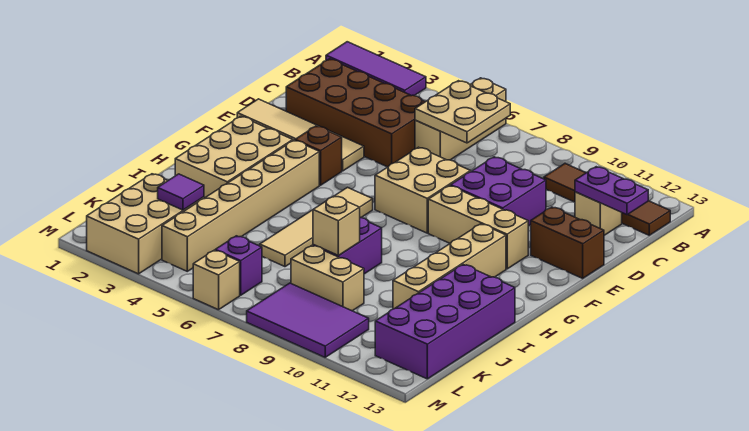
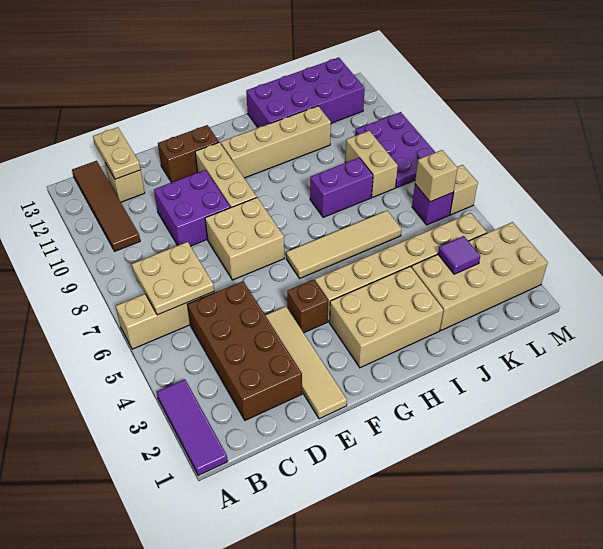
purple 1x2 plate [575,167,648,215] -> tan 1x2 plate [93,127,141,179]
brown 1x2 brick [531,207,604,278] -> brown 1x2 brick turned to [158,125,219,183]
tan 1x1 brick [313,196,360,256] -> tan 1x1 brick moved to [415,150,458,202]
tan 2x3 brick [87,174,204,274] -> tan 2x4 brick [411,222,548,330]
purple 2x3 tile [247,283,369,357] -> purple 2x3 plate [355,112,435,188]

